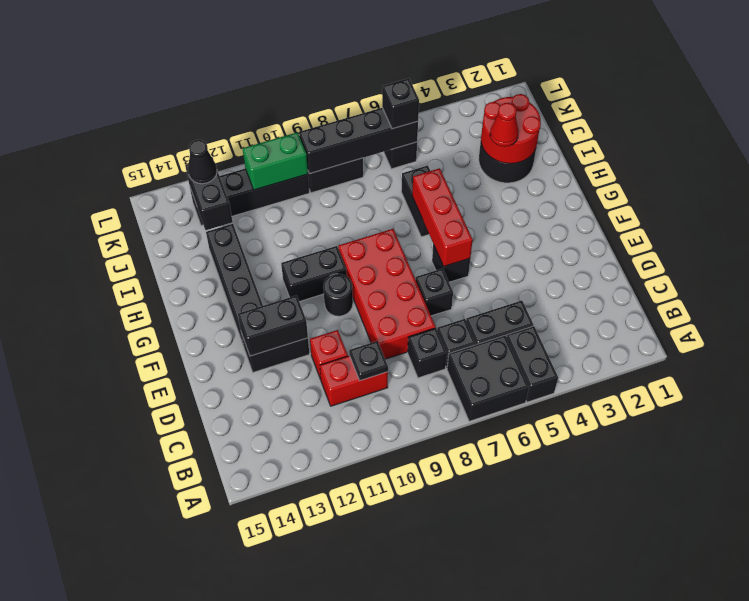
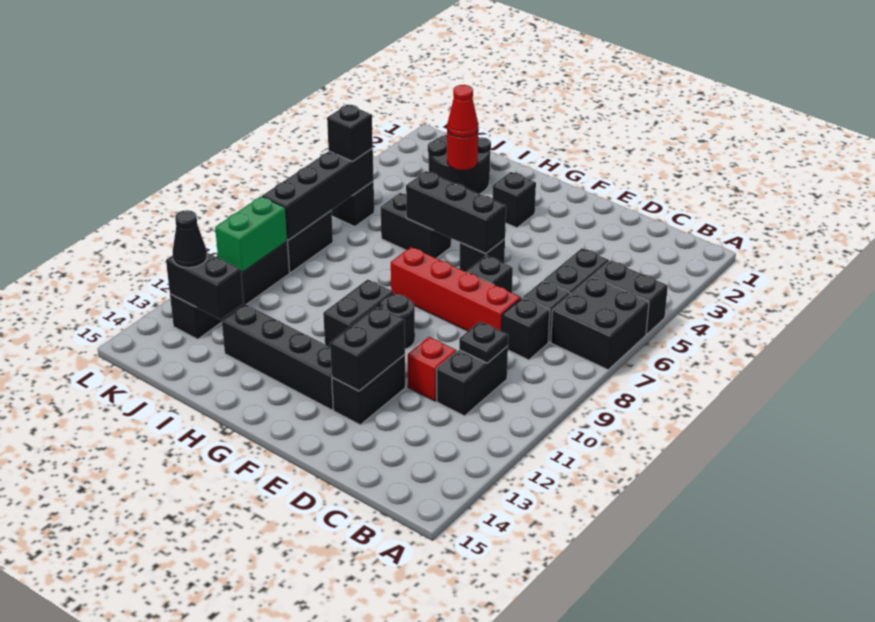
red 1x2 brick [320,356,388,406] -> black 1x2 brick [437,346,508,416]
red 2x4 brick [338,229,436,359] -> red 1x4 brick [391,247,521,331]
red 1x3 brick [412,168,473,266] -> black 1x3 brick [406,171,506,254]
none -> black 1x1 brick [492,172,536,228]
red 2x2 round brick [481,94,541,164] -> red 1x1 round brick [447,130,478,170]

